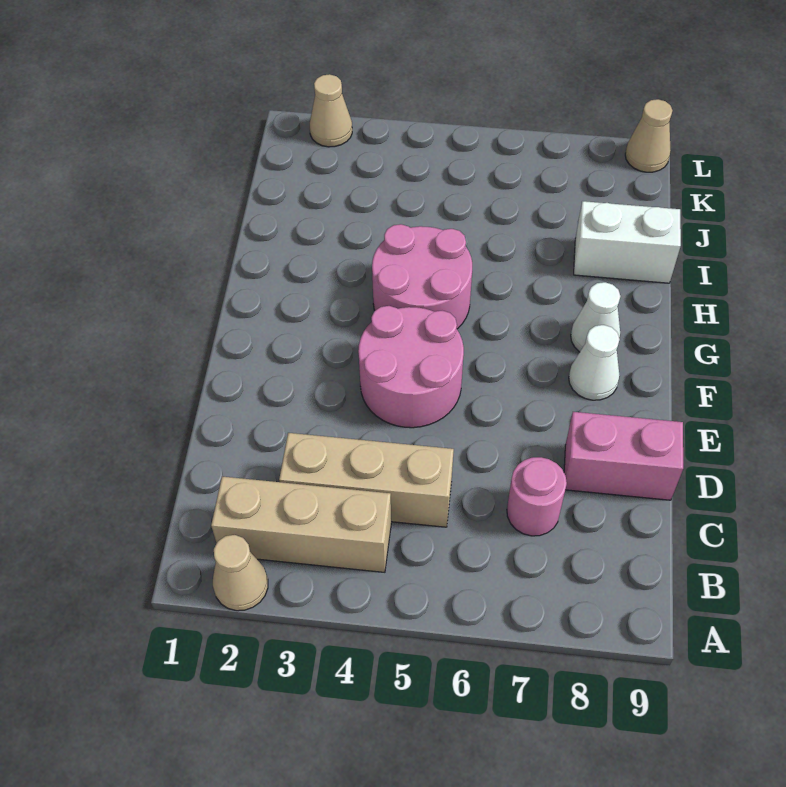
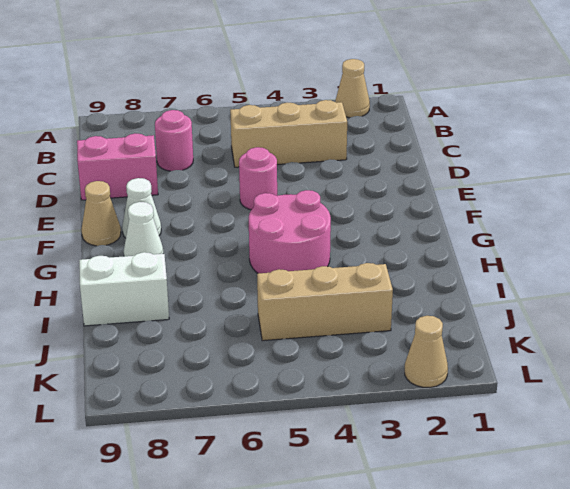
tan 1x3 brick [211,476,391,572] -> tan 1x3 brick moved to [257,263,393,341]
pink 2x2 round brick [358,306,464,428] -> pink 1x1 round brick [239,147,277,210]
tan 1x1 cone [625,99,673,172] -> tan 1x1 cone moved to [81,181,121,246]

